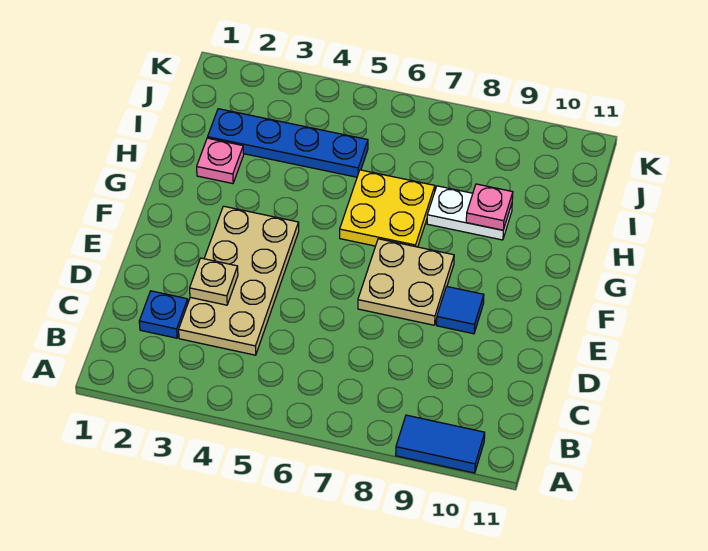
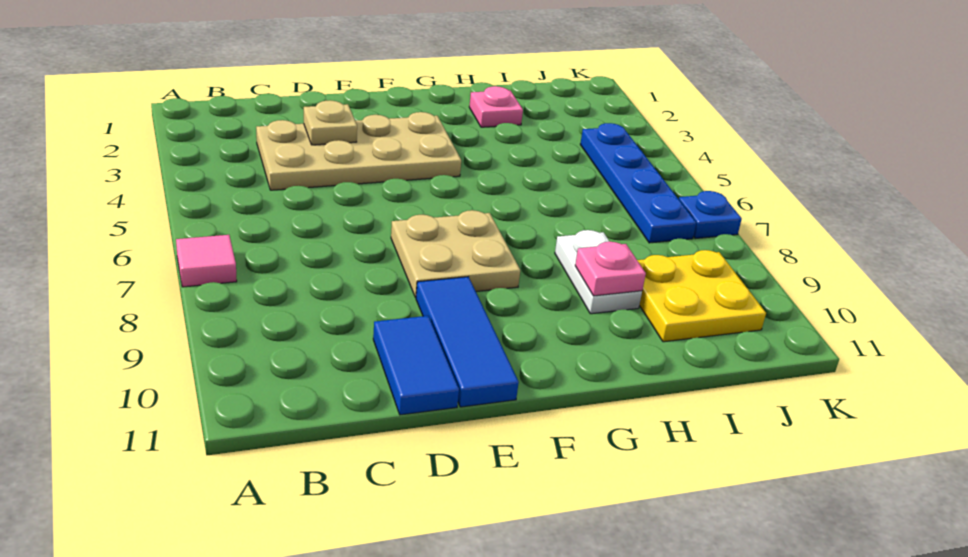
none -> pink 1x1 tile [176,235,237,287]
blue 1x2 tile [396,415,485,473] -> blue 1x2 tile moved to [373,316,459,415]
blue 1x1 plate [139,291,188,338] -> blue 1x1 plate moved to [679,191,742,239]
blue 1x1 tile [437,287,484,334] -> blue 1x3 tile [416,277,519,407]
yellow 2x2 plate [340,170,435,247] -> yellow 2x2 plate moved to [637,250,766,342]
blue 1x4 plate [208,109,368,177] -> blue 1x4 plate moved to [580,123,696,243]

